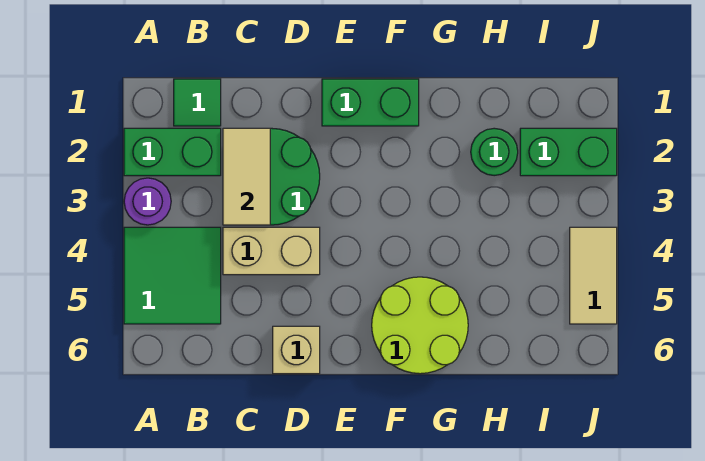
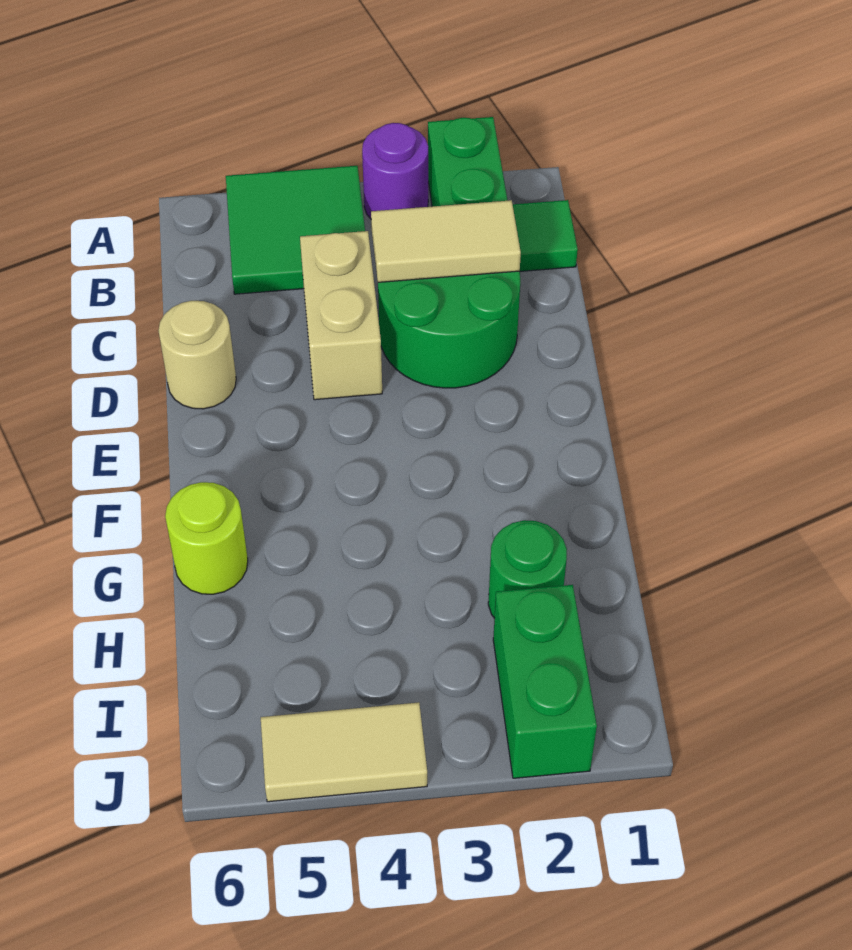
tan 1x1 brick [273,326,320,374] -> tan 1x1 round brick [158,301,236,409]
green 1x2 brick [322,79,419,126] -> none
lime 2x2 round brick [372,277,468,374] -> lime 1x1 round brick [165,482,248,594]

